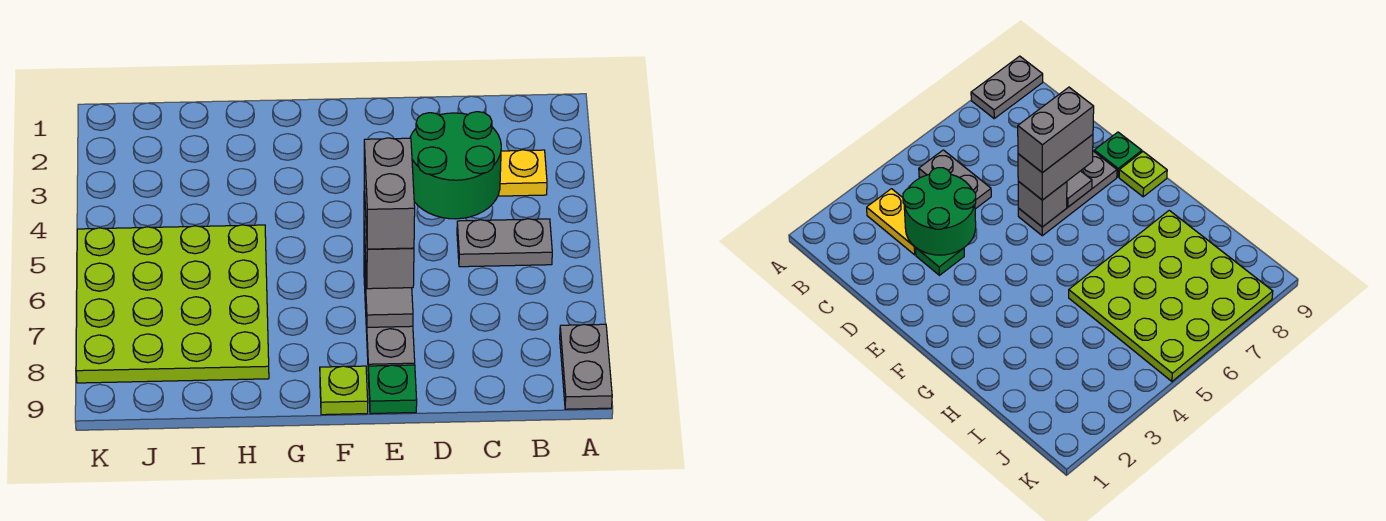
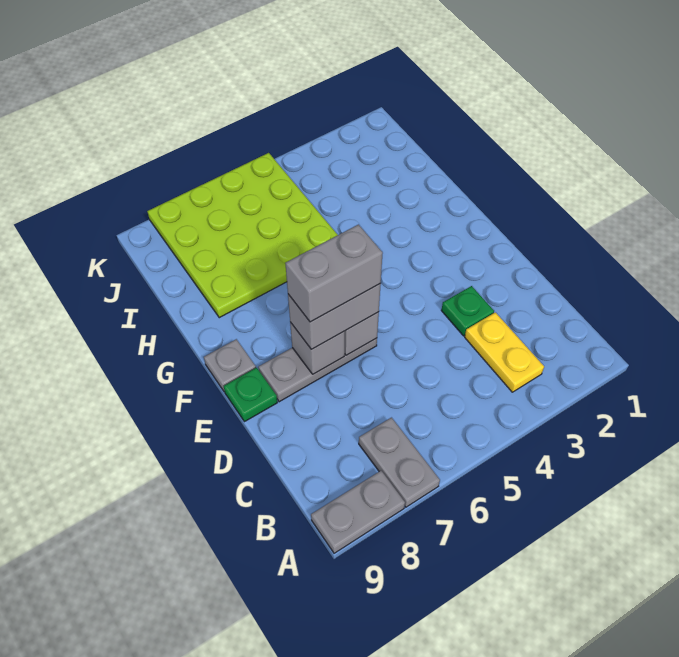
grey 1x2 plate [457,219,552,267] -> grey 1x2 plate moved to [359,418,440,507]
green 2x2 round brick [410,112,501,219] -> none
grey 1x1 tile [365,281,413,327] -> grey 1x1 brick [290,322,345,374]
lime 1x1 plate [320,366,368,415] -> grey 1x1 plate [204,339,256,392]

